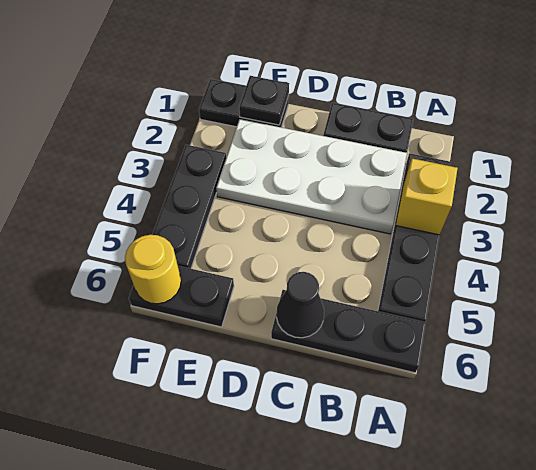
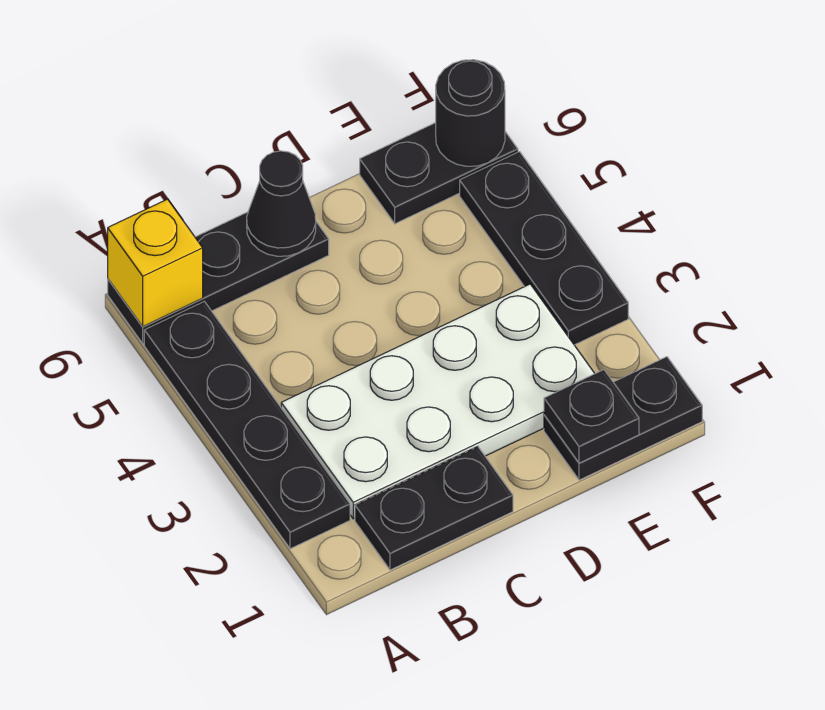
yellow 1x1 brick [395,159,458,235] -> yellow 1x1 brick moved to [108,199,203,327]
yellow 1x1 round brick [125,235,181,304] -> black 1x1 round brick [436,60,505,166]

